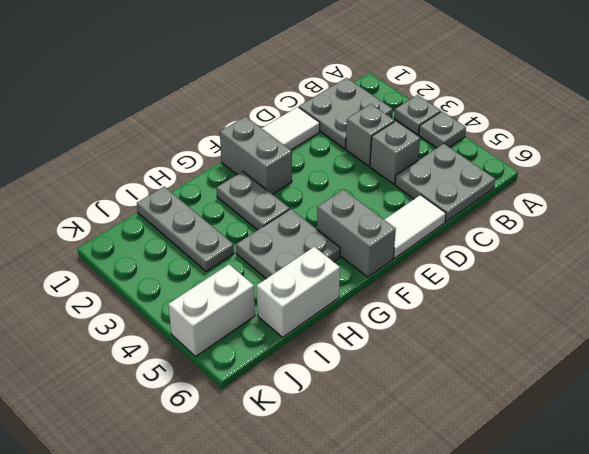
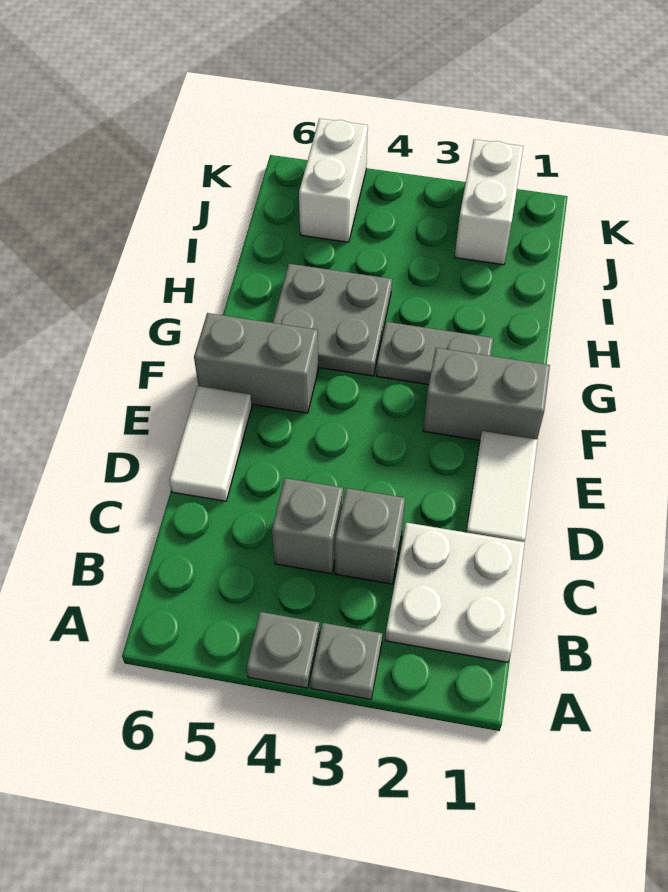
grey 2x2 plate [299,78,393,149] -> white 2x2 plate [385,523,525,662]
grey 2x2 plate [395,144,495,222] -> none
white 1x2 brick [257,247,340,337] -> white 1x2 brick moved to [455,139,523,265]
grey 1x3 plate [137,187,234,272] -> none

